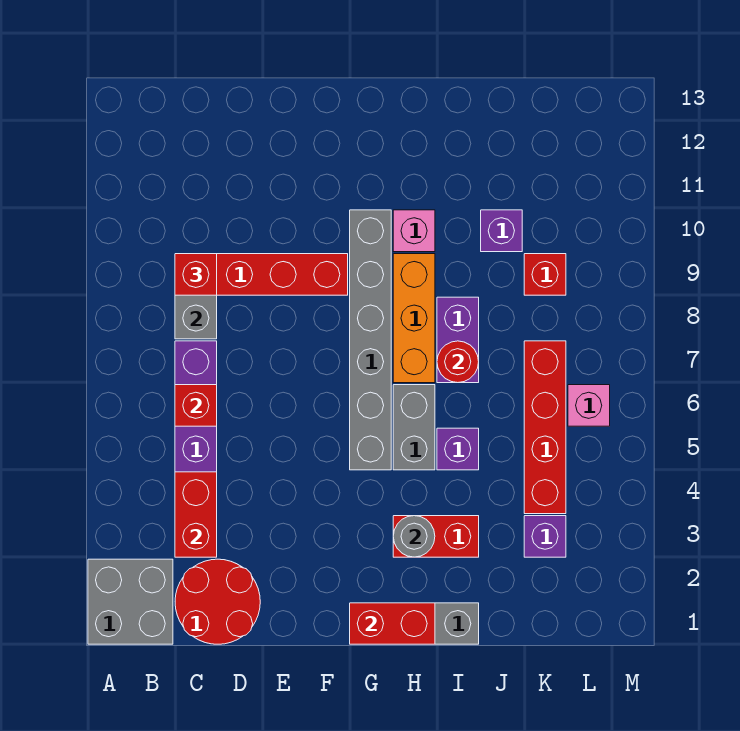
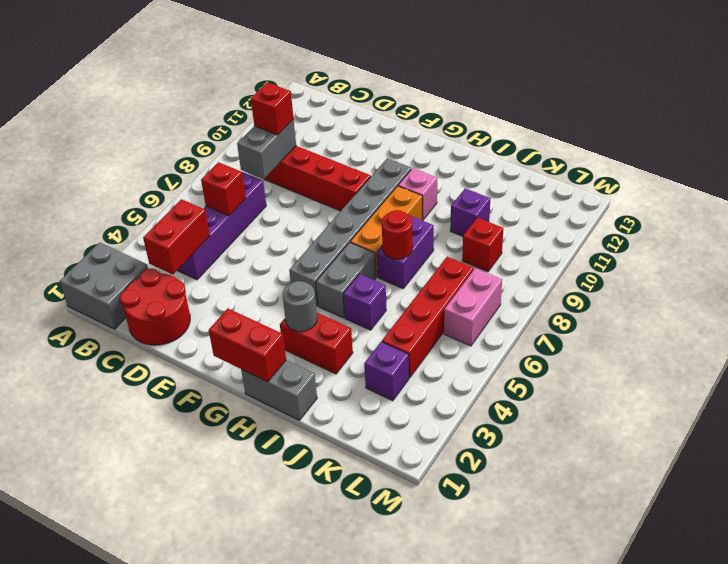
pink 1x1 brick [568,385,610,426] -> pink 1x2 brick [444,268,502,346]

